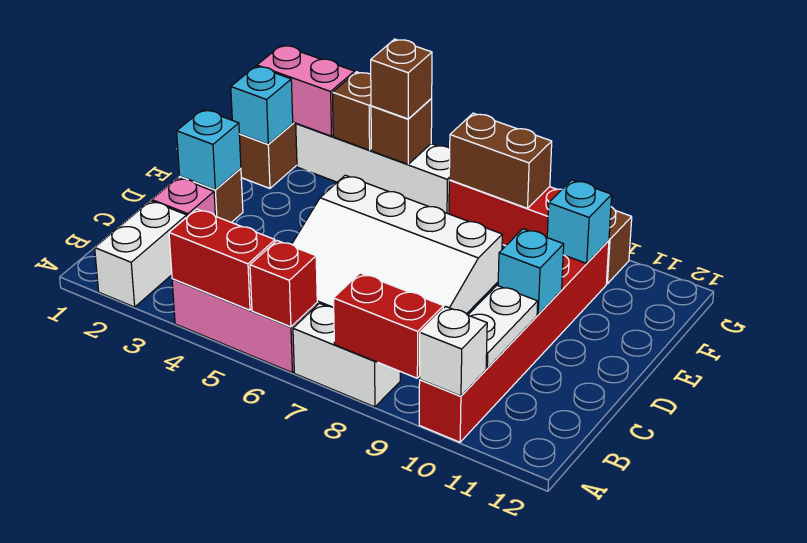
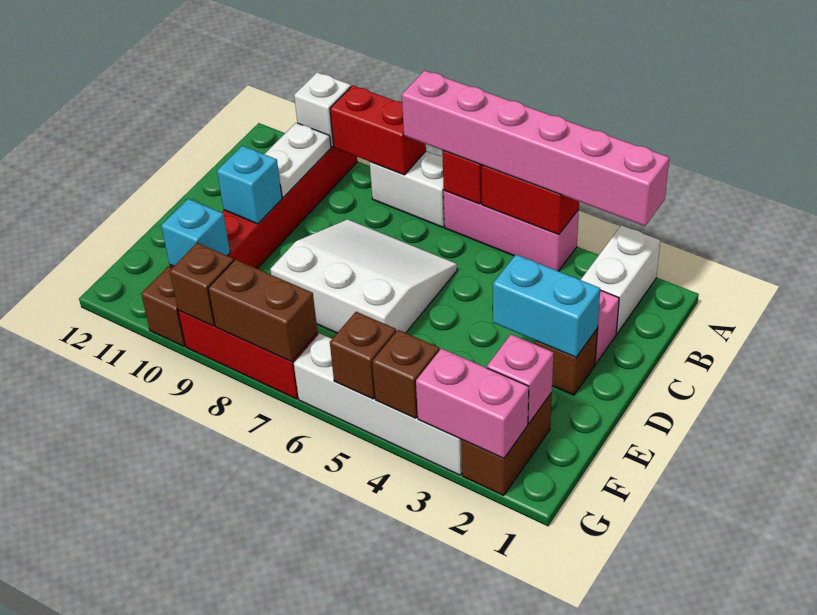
none -> pink 1x6 brick [402,70,669,226]
white 3x4 slope [292,175,502,314] -> white 3x3 slope [270,219,457,333]
cyan 1x1 brick [177,110,241,189] -> cyan 1x2 brick [493,255,600,357]
cyan 1x1 brick [231,66,293,144] -> pink 1x1 brick [487,335,554,423]
brown 1x1 brick [371,39,432,119] -> brown 1x1 brick moved to [170,243,234,326]

